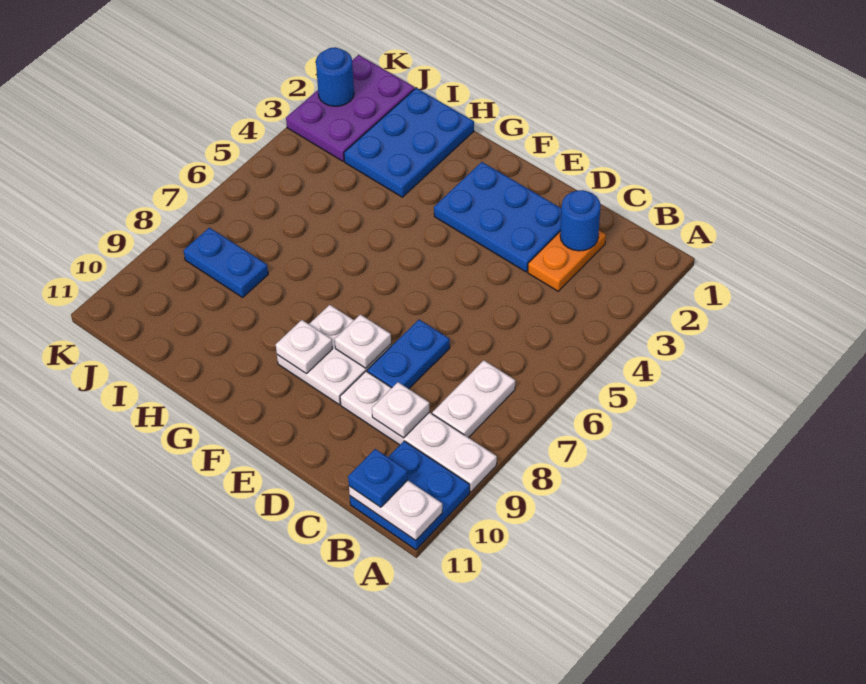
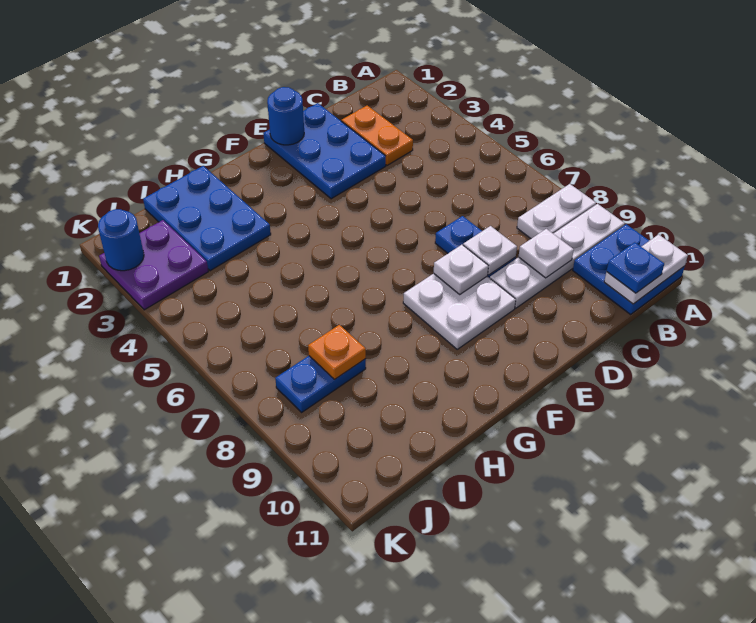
white 1x2 plate [432,360,515,438] -> white 1x2 plate turned to [517,184,596,239]
blue 1x1 round brick [560,190,601,251] -> blue 1x1 round brick moved to [267,87,304,145]
blue 2x3 plate [434,162,562,272] -> blue 2x3 plate turned to [263,103,386,199]
white 1x1 plate [276,320,333,374] -> white 1x1 plate moved to [463,226,517,275]
none -> orange 1x1 plate [308,325,366,379]
purple 2x3 plate [286,55,415,161] -> purple 2x2 plate [99,220,208,310]

